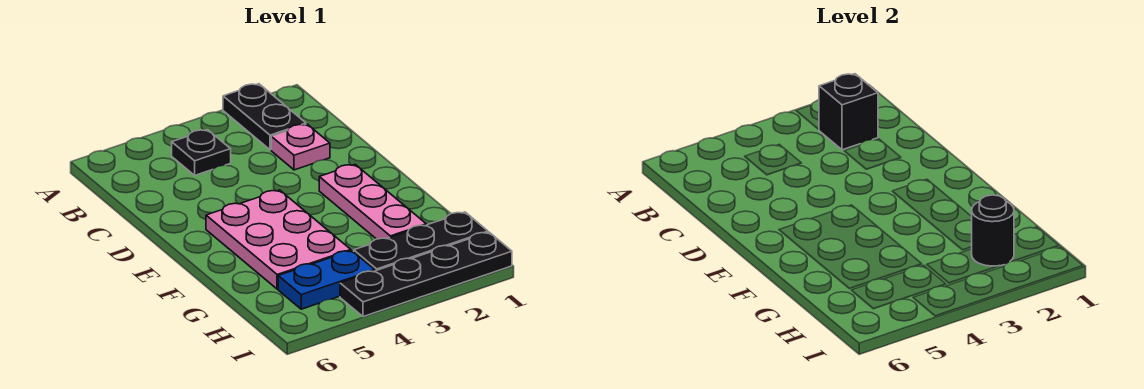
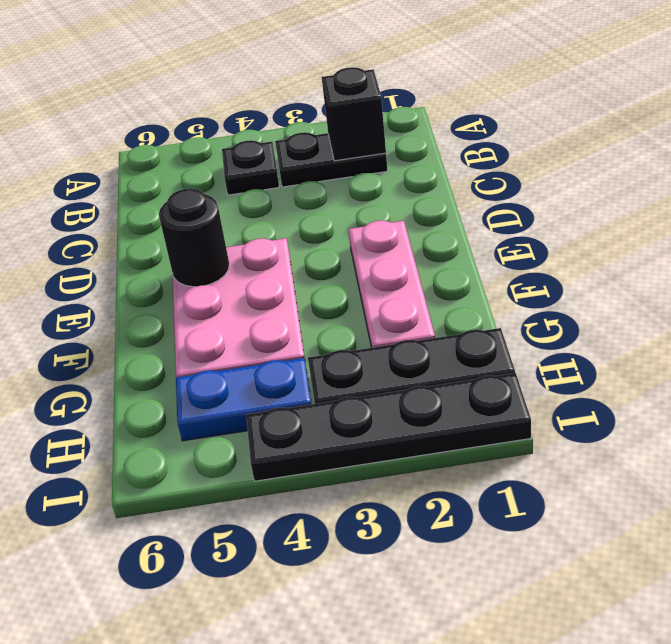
black 1x2 plate [223,84,306,150] -> black 1x2 plate turned to [275,132,388,187]
pink 1x1 plate [271,124,330,170] -> none
black 1x1 round brick [972,195,1014,266] -> black 1x1 round brick moved to [159,188,229,287]

